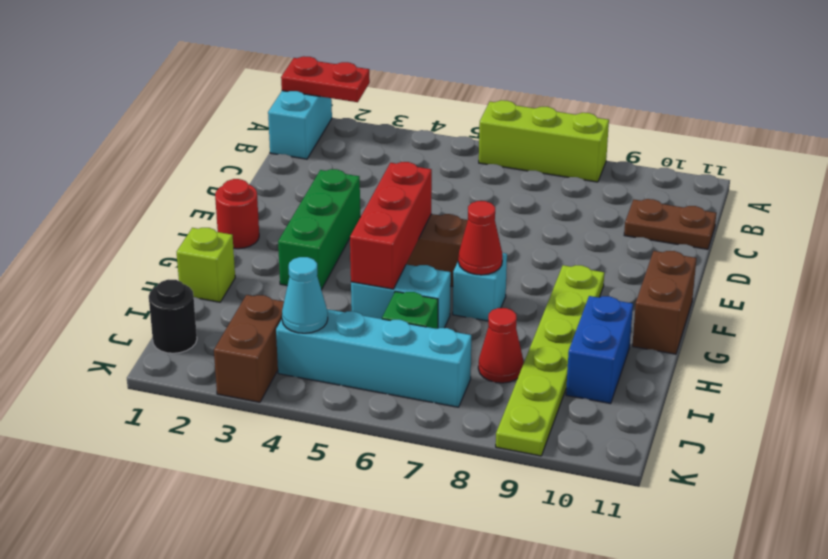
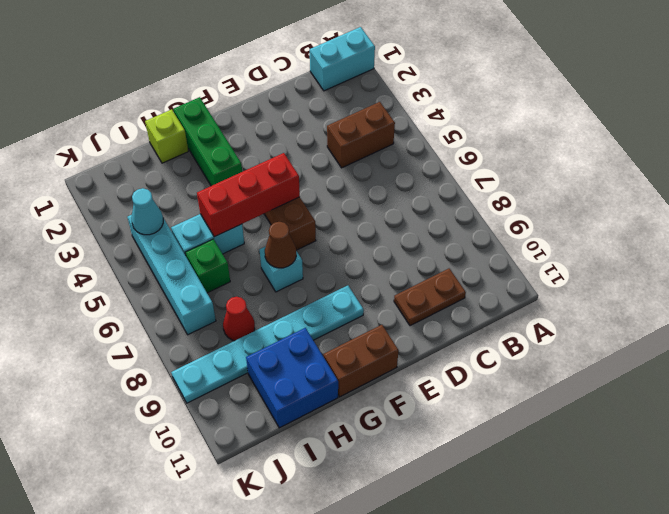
red 1x2 plate [281,56,370,102] -> none
lime 1x3 brick [479,100,609,182] -> none
brown 1x2 plate [624,199,716,249] -> brown 1x2 plate turned to [394,269,466,326]
green 1x3 brick [278,169,360,290] -> green 1x3 brick turned to [173,97,242,186]
red 1x1 round brick [215,179,259,249] -> none
lime 1x6 plate [496,265,604,456] -> cyan 1x6 plate [171,285,364,403]
red 1x1 cone [458,201,502,275] -> brown 1x1 cone [265,222,296,268]
cyan 1x2 brick [351,264,451,328] -> cyan 1x2 brick turned to [171,214,244,256]
blue 1x2 brick [566,296,633,404] -> blue 2x2 brick [246,328,338,428]
black 1x1 round brick [149,279,197,353] -> none
brown 1x2 brick [214,295,284,402] -> brown 1x2 brick moved to [327,102,395,168]

